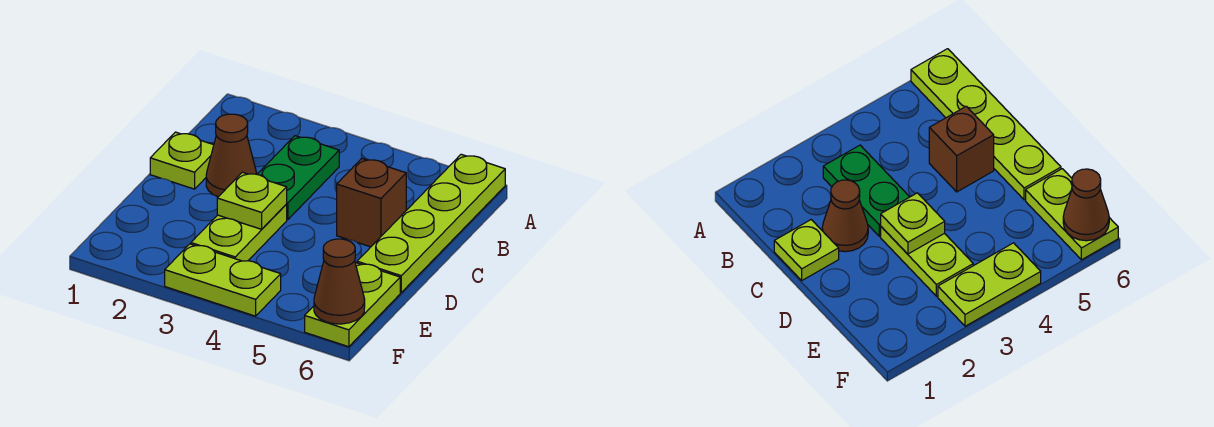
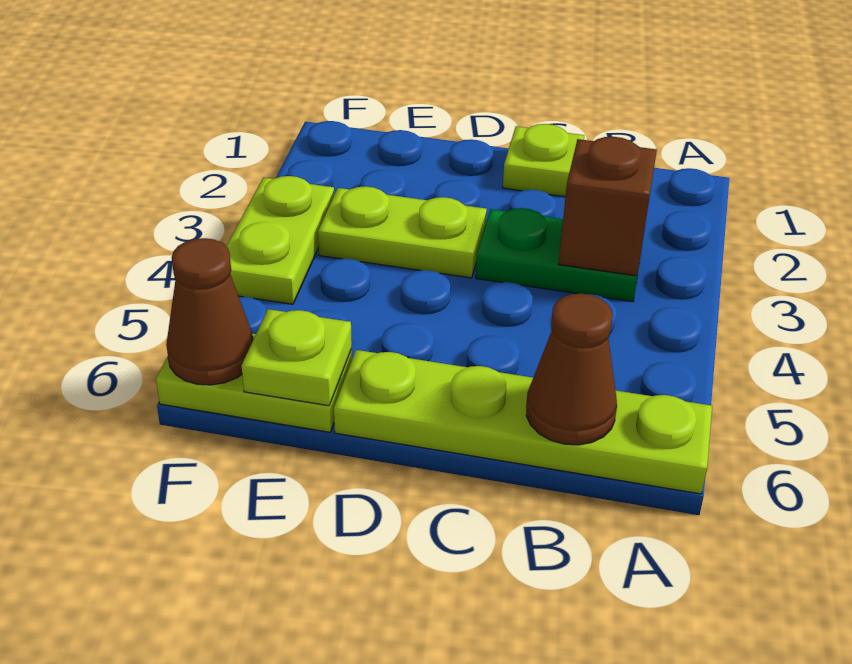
brown 1x1 cone [206,114,257,197] -> brown 1x1 cone moved to [526,293,617,445]
brown 1x1 brick [337,159,406,247] -> brown 1x1 brick moved to [559,137,657,276]
lime 1x1 plate [217,172,287,229] -> lime 1x1 plate moved to [242,309,352,406]

